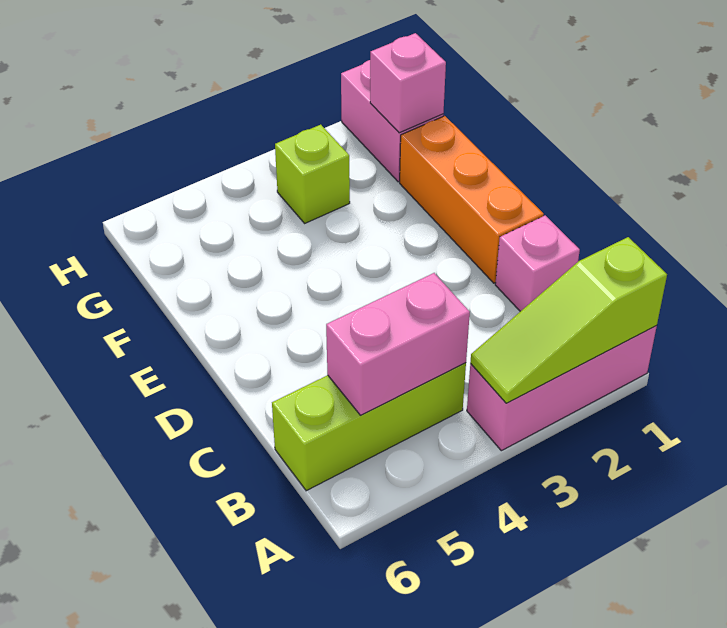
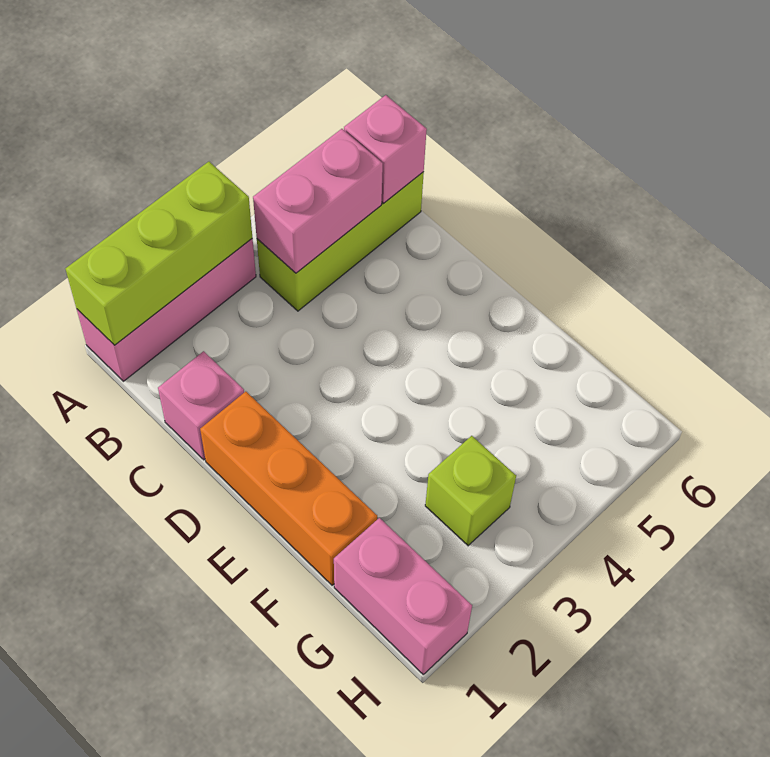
lime 1x3 slope [470,237,667,403] -> lime 1x3 brick [65,162,252,345]
pink 1x1 brick [370,33,446,133] -> pink 1x1 brick moved to [344,95,427,203]

